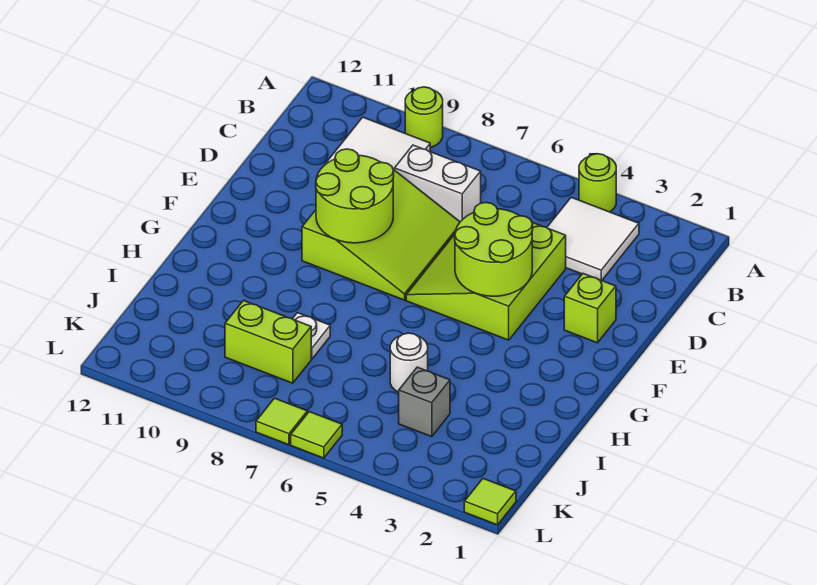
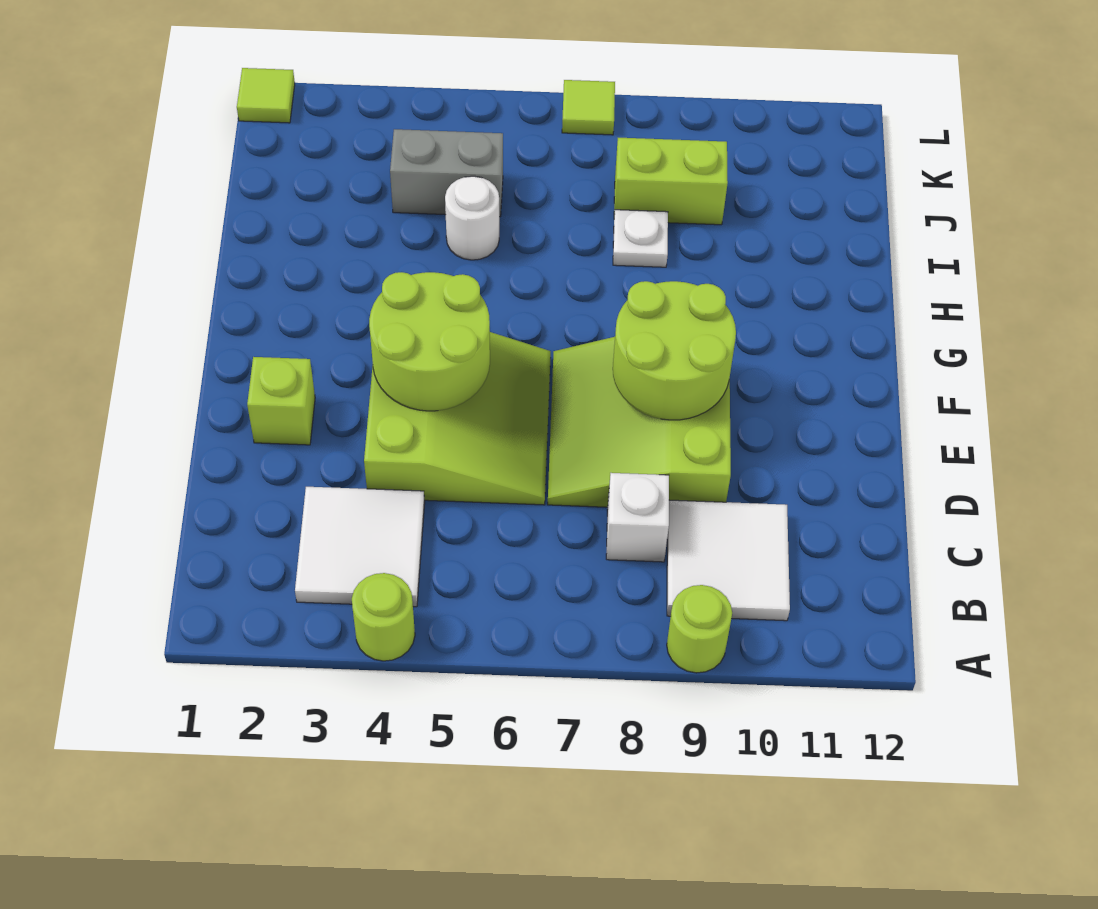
white 1x2 brick [395,145,481,222] -> white 1x1 brick [606,473,669,562]
grey 1x1 brick [399,367,450,437] -> grey 1x2 brick [390,129,503,217]
lime 1x1 tile [291,412,342,458] -> none

